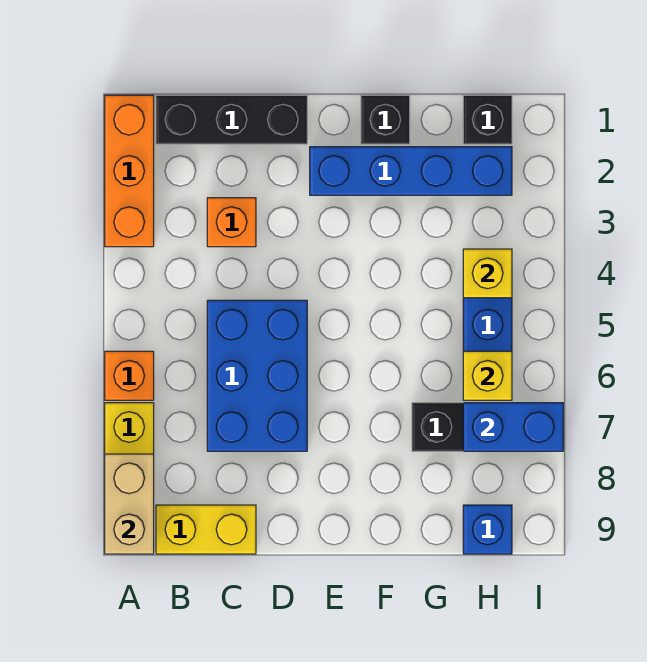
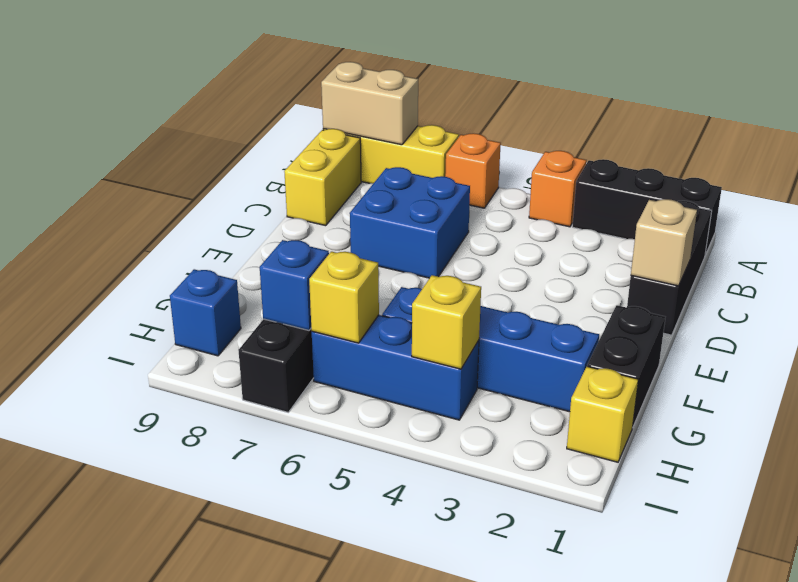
orange 1x3 brick [105,95,154,247] -> black 1x3 brick [572,159,722,255]
orange 1x1 brick [207,198,256,247] -> orange 1x1 brick moved to [529,151,586,227]
blue 2x3 brick [207,300,307,451] -> blue 2x2 brick [350,167,470,278]
none -> tan 1x1 brick [631,199,697,286]
blue 1x4 brick [310,147,512,195] -> blue 1x4 brick turned to [382,287,599,412]
black 1x1 brick [361,95,410,144] -> black 1x2 brick [587,305,665,428]
black 1x1 brick [463,95,512,144] -> yellow 1x1 brick [567,366,638,462]
blue 1x2 brick [463,403,563,451] -> blue 1x1 brick [260,240,329,330]

